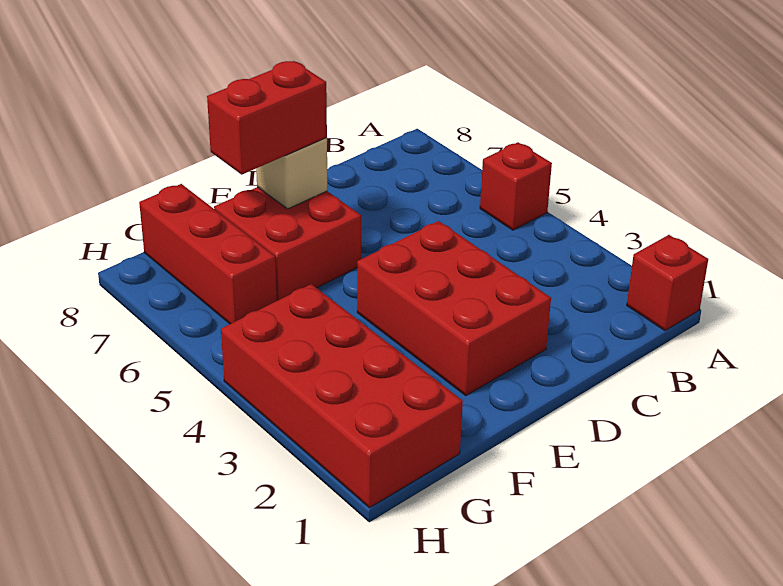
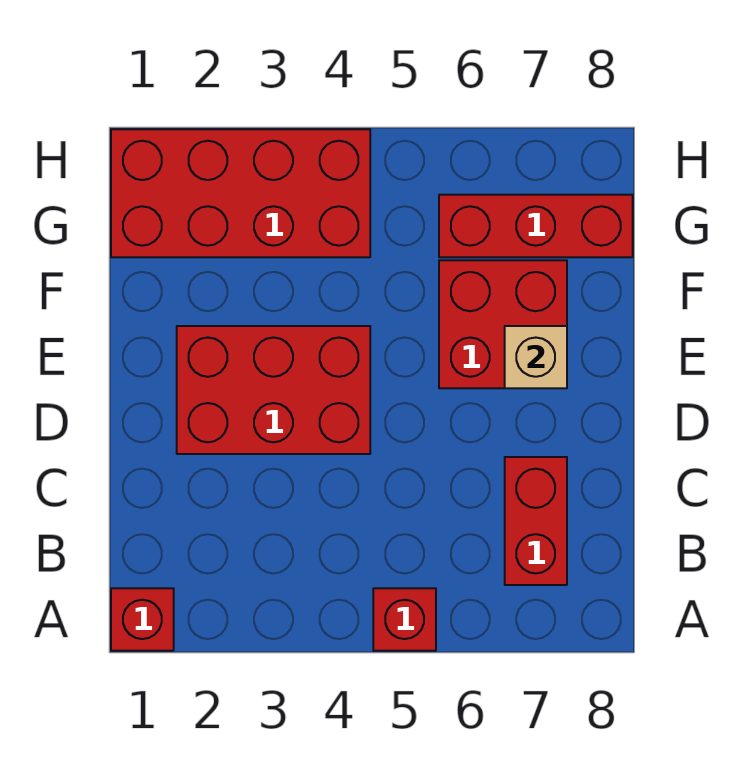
red 1x2 brick [207,61,327,175] -> red 1x2 brick moved to [505,457,567,585]

